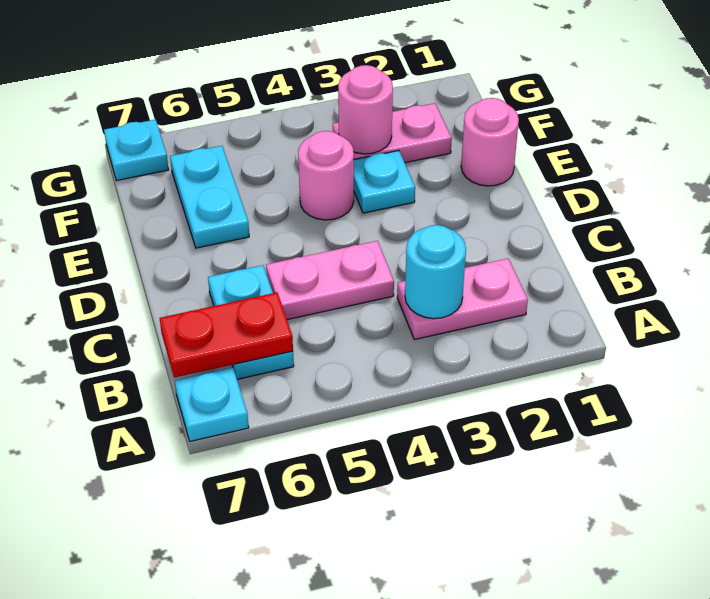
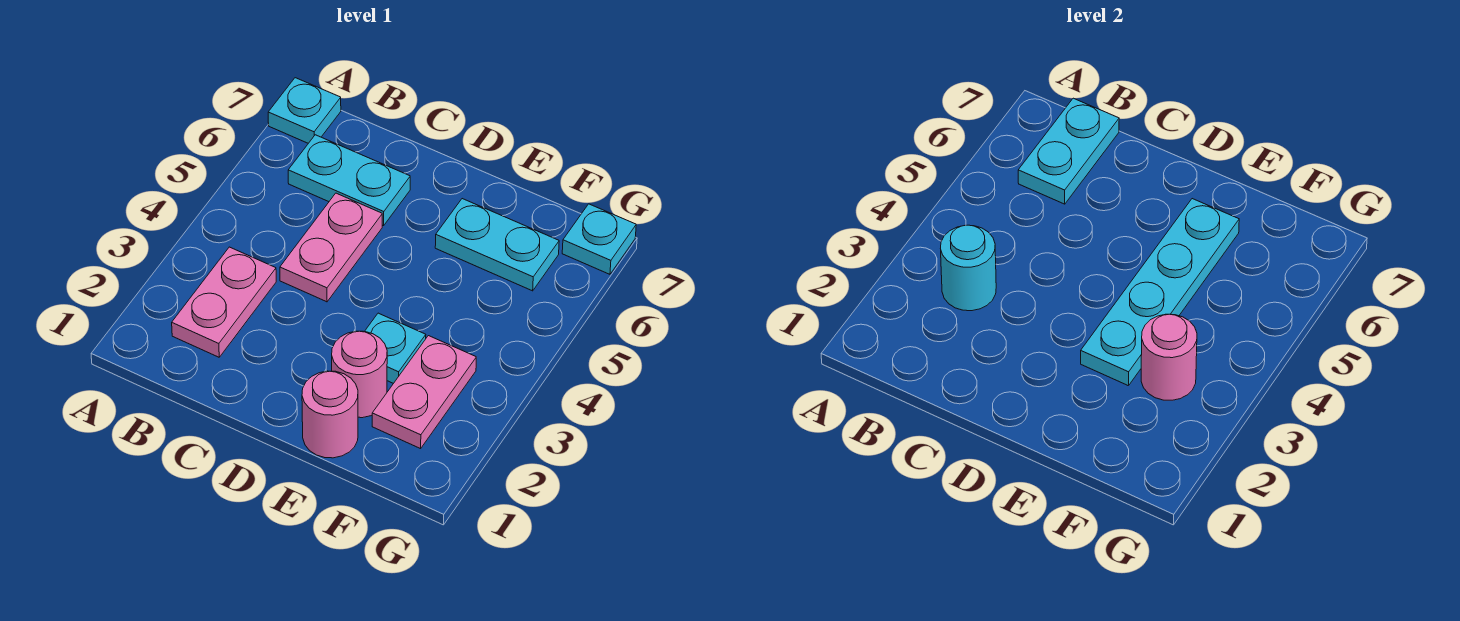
red 1x2 plate [160,293,293,378] -> cyan 1x2 plate [1018,98,1119,204]
none -> cyan 1x4 plate [1081,199,1239,386]
pink 1x1 round brick [298,131,354,220] -> pink 1x1 round brick moved to [332,331,387,418]

